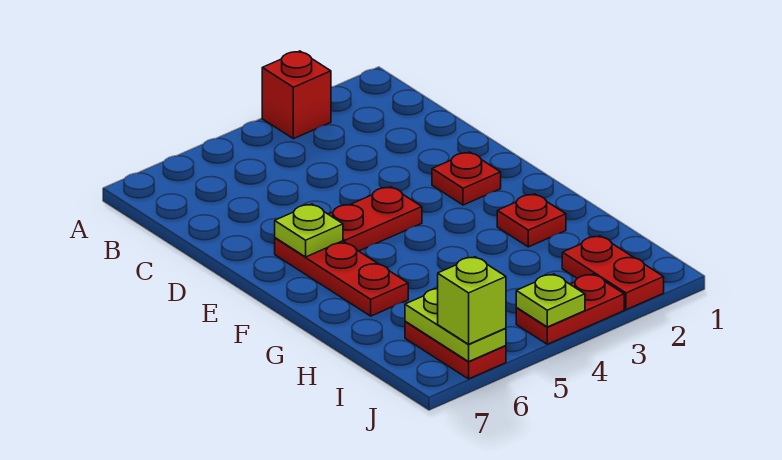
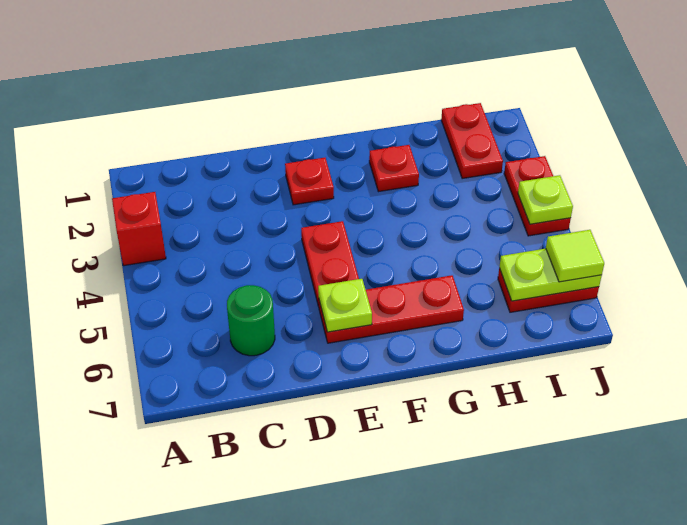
none -> green 1x1 round brick [227,285,275,356]
red 1x2 plate [562,236,664,310] -> red 1x2 plate turned to [441,103,503,179]
lime 1x1 brick [438,257,506,344] -> lime 1x1 tile [546,230,604,282]

